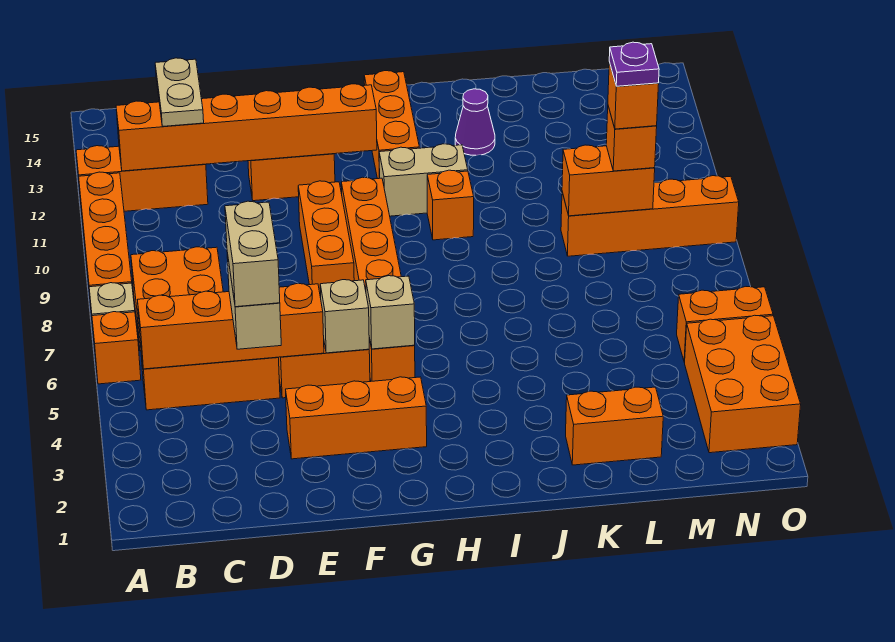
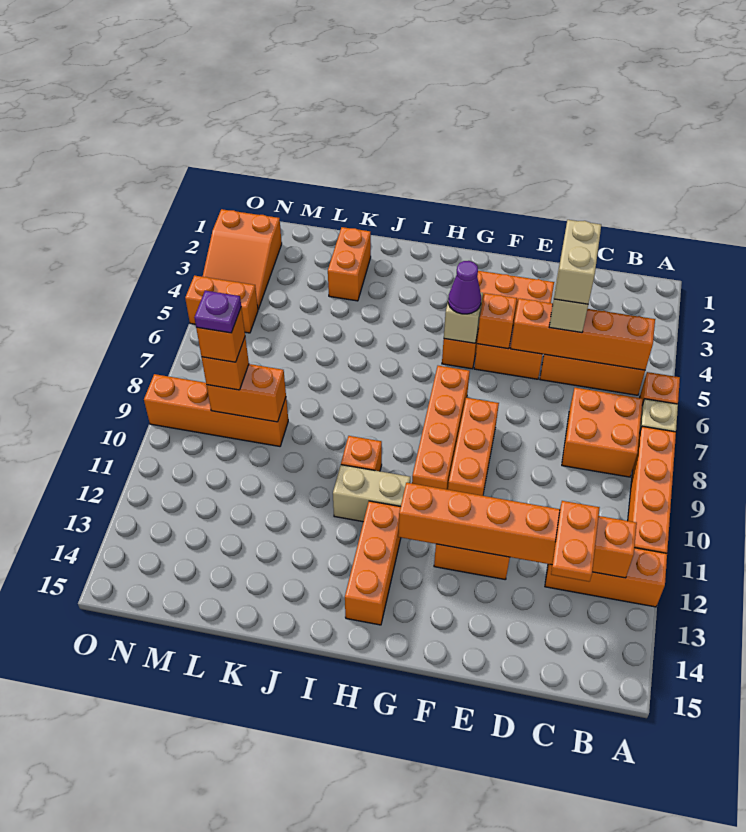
tan 1x2 plate [155,58,204,126] -> orange 1x2 plate [551,501,600,582]
tan 1x1 brick [320,280,369,353] -> orange 1x1 brick [477,293,517,349]
purple 1x1 cone [455,89,495,155] -> purple 1x1 cone moved to [448,261,481,314]
orange 1x2 brick [566,387,663,465] -> orange 1x2 brick turned to [328,227,371,301]
orange 2x3 brick [685,315,801,453] -> orange 2x3 slope [202,209,282,309]

